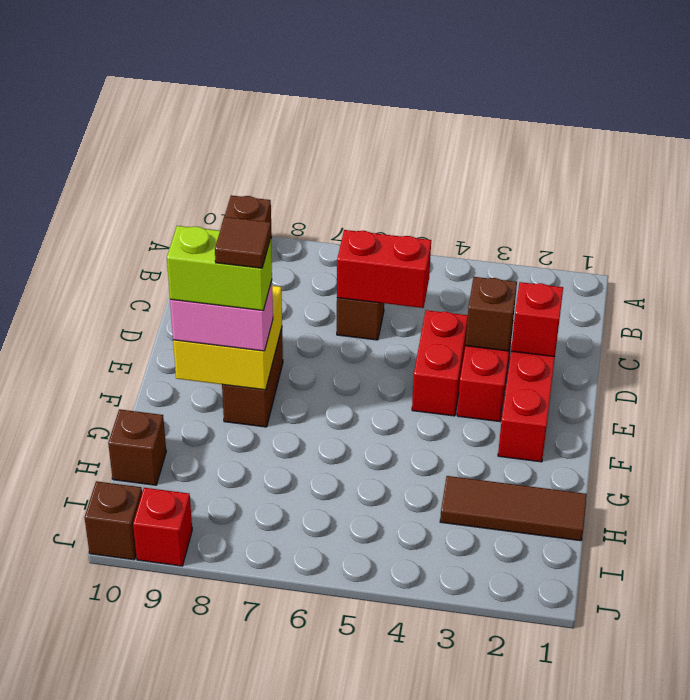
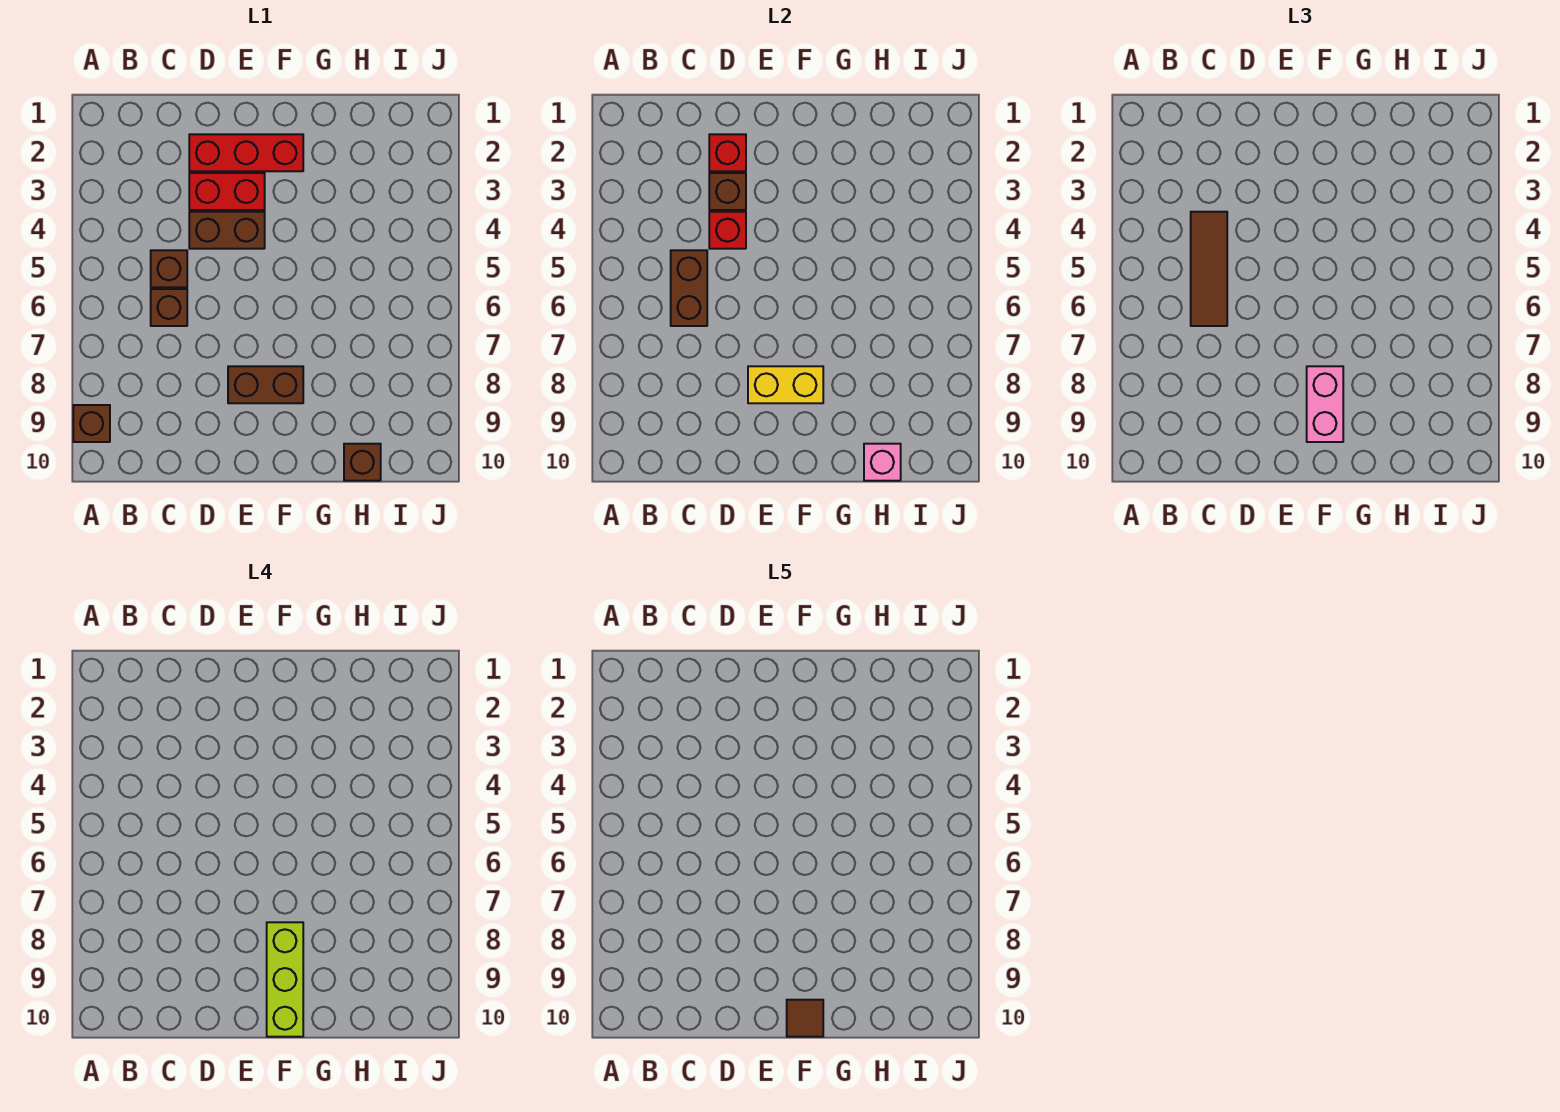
red 1x2 brick [337,230,431,308] -> brown 1x2 brick [671,250,707,326]
red 1x2 brick [412,310,468,416] -> brown 1x2 brick [189,212,265,249]
yellow 2x2 brick [173,286,282,390] -> yellow 1x2 brick [748,366,823,403]
lime 1x2 brick [167,226,272,310] -> lime 1x3 brick [267,922,303,1037]
brown 1x1 tile [215,217,271,268] -> brown 1x1 tile moved to [787,1000,823,1037]
brown 1x3 tile [440,476,587,541] -> brown 1x3 tile moved to [1191,212,1227,326]
none -> pink 1x1 brick [864,444,901,481]
red 1x1 brick [133,488,192,566] -> red 1x1 brick moved to [709,212,746,249]
brown 1x1 brick [85,481,142,560] -> brown 1x1 brick moved to [151,250,187,287]

